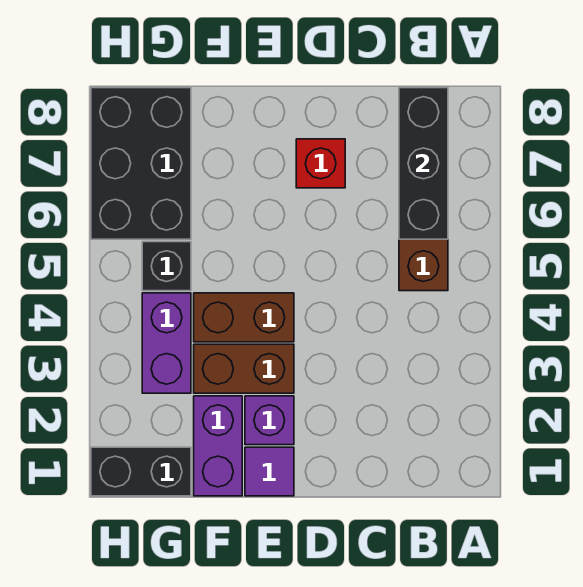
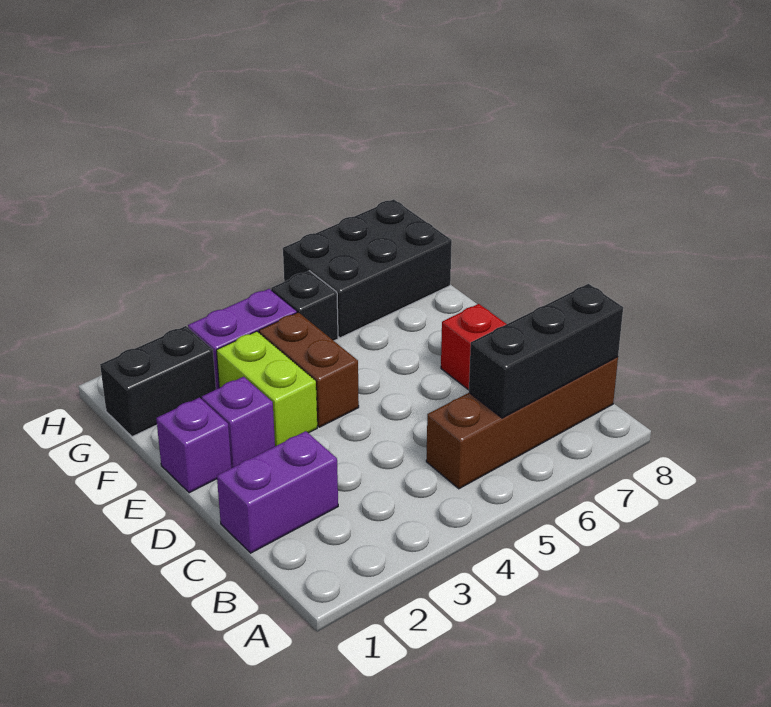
purple 1x1 tile [245,447,294,496] -> purple 1x1 brick [156,398,231,493]
brown 1x2 brick [194,344,294,393] -> lime 1x2 brick [216,331,317,446]
purple 1x2 brick [194,396,242,496] -> purple 1x2 brick moved to [217,431,338,553]
black 1x2 brick [91,447,191,496] -> black 1x2 brick turned to [100,326,216,437]

